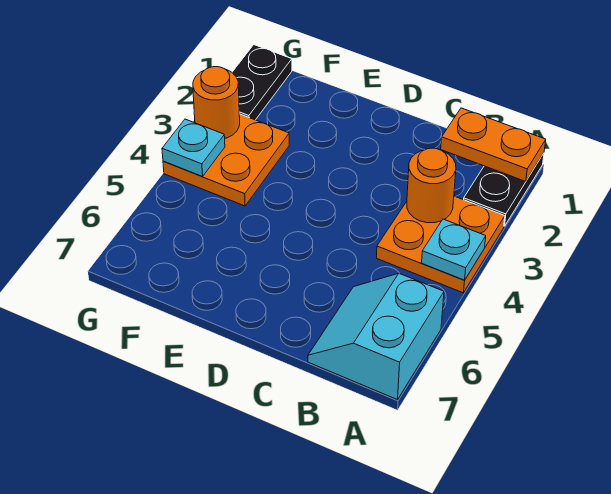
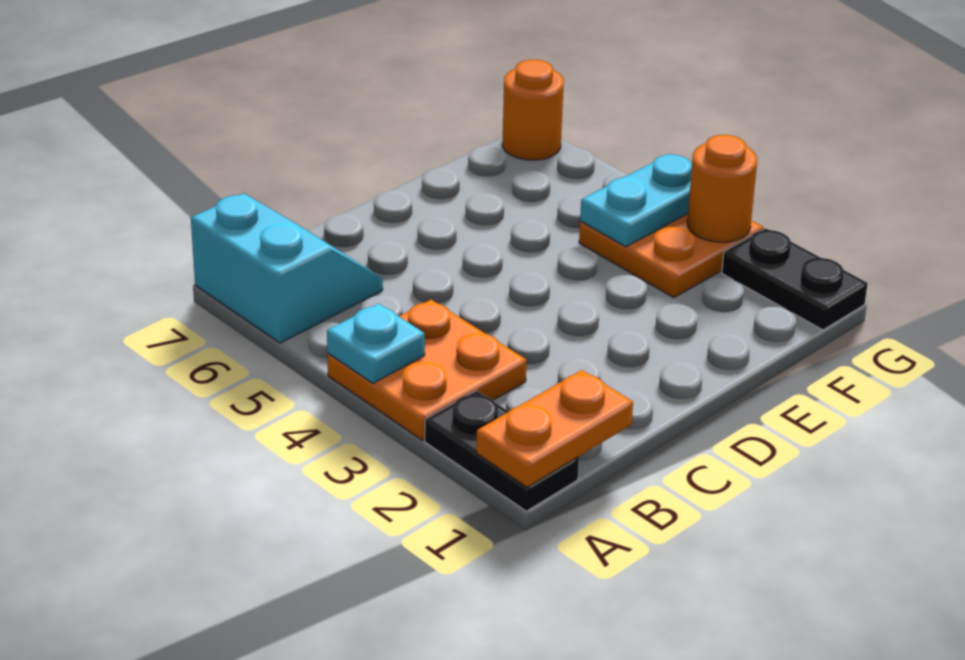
orange 1x1 round brick [407,148,456,223] -> orange 1x1 round brick moved to [502,60,564,160]
cyan 1x1 plate [162,119,225,176] -> cyan 1x2 plate [580,154,692,247]

